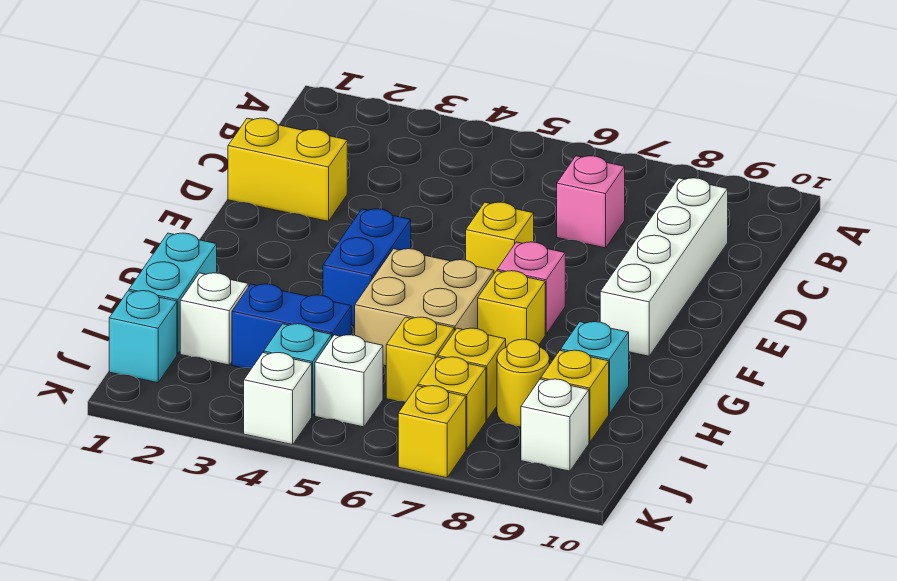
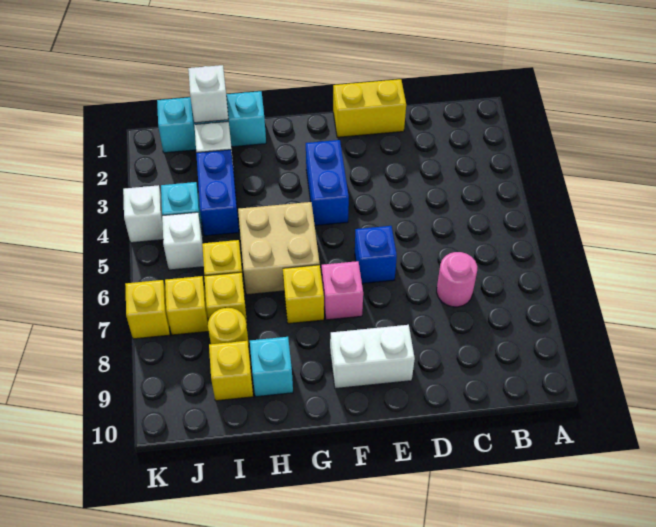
pink 1x1 brick [557,156,625,248] -> pink 1x1 round brick [437,252,477,307]
white 1x4 brick [600,178,728,356] -> white 1x2 brick [330,325,415,389]
yellow 1x2 brick [228,118,347,221] -> yellow 1x2 brick turned to [333,79,406,137]
yellow 1x1 brick [466,202,534,273] -> blue 1x1 brick [355,226,397,283]
blue 1x2 brick [323,209,411,326] -> blue 1x2 brick turned to [306,140,349,225]
white 1x1 brick [521,379,589,471] -> white 1x1 brick moved to [188,65,228,123]

